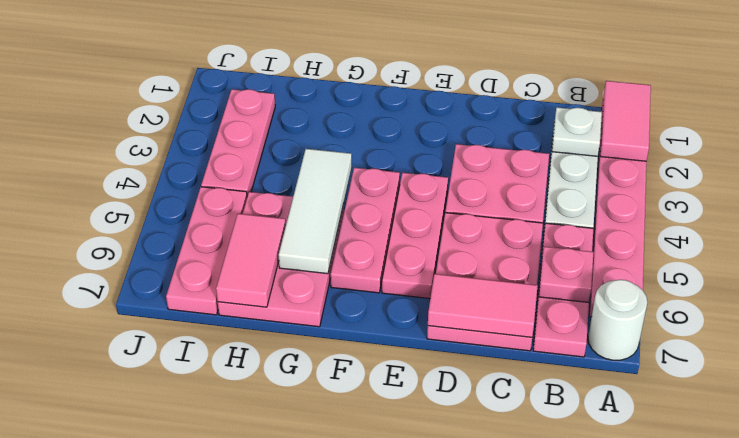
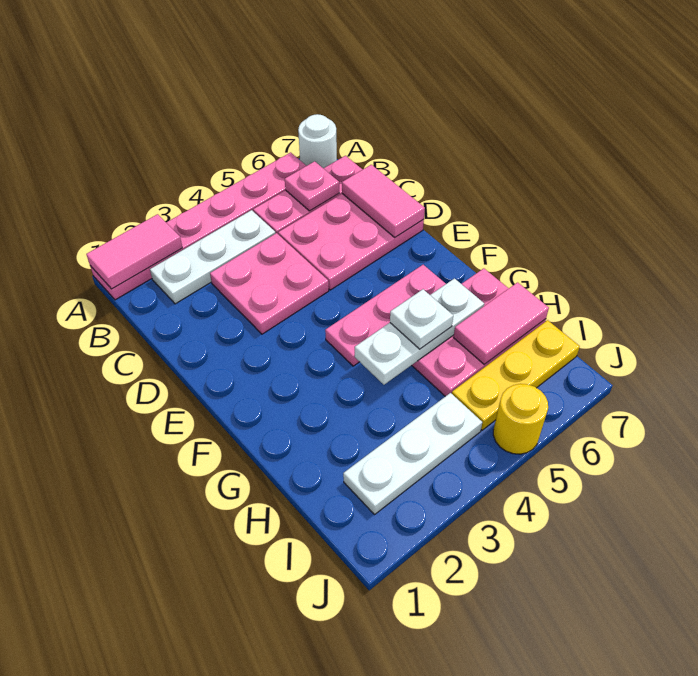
white 1x1 plate [552,107,602,156] -> white 1x1 plate moved to [390,289,453,349]
pink 1x3 plate [382,173,448,299] -> none
white 1x3 tile [279,149,352,274] -> white 1x3 plate [355,278,484,385]
pink 1x3 plate [201,89,275,197] -> white 1x3 plate [343,393,482,514]
pink 1x3 plate [166,187,247,315] -> yellow 1x3 plate [452,320,580,430]
none -> yellow 1x1 round brick [493,384,548,454]

